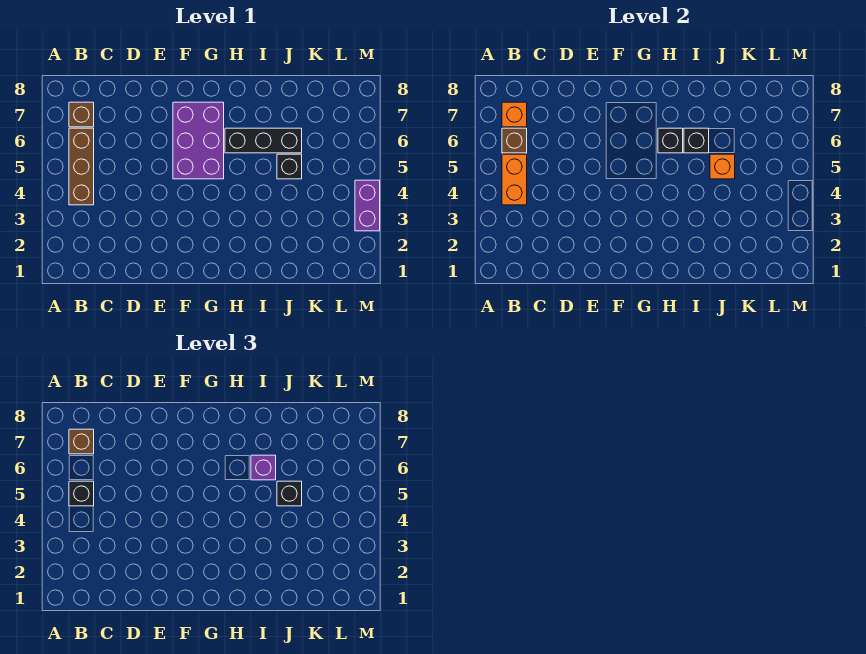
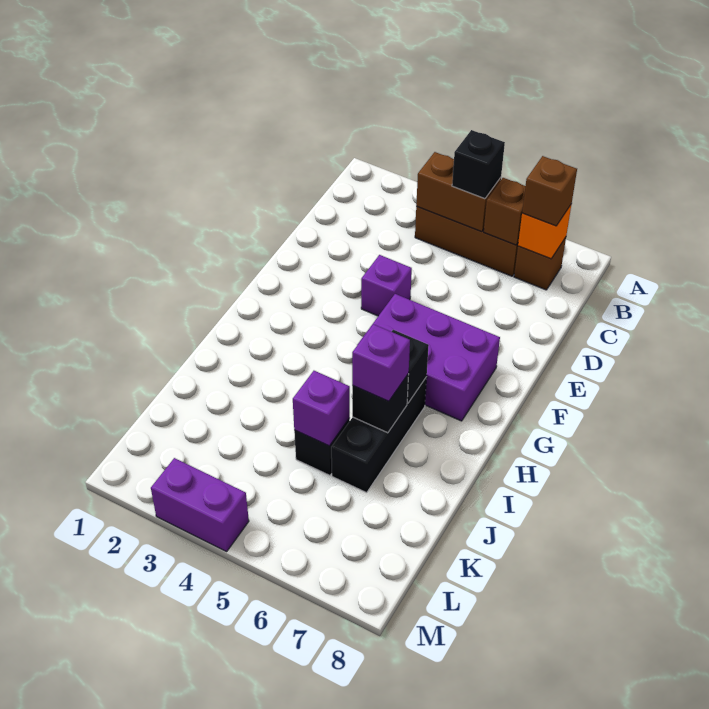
orange 1x2 brick [502,154,527,205] -> brown 1x2 brick [416,152,501,232]
none -> purple 1x1 brick [361,255,412,316]
orange 1x1 brick [710,154,735,179] -> purple 1x1 brick [293,371,350,446]
black 1x1 brick [277,481,302,506] -> none

